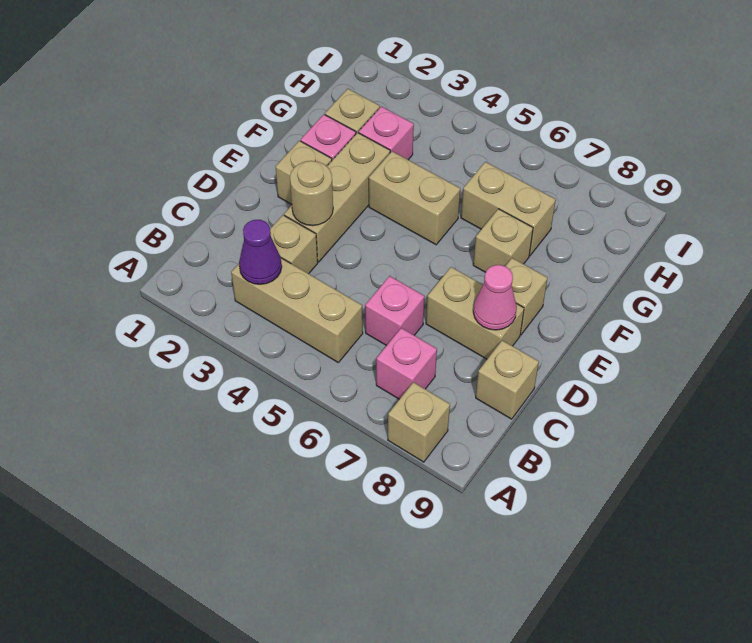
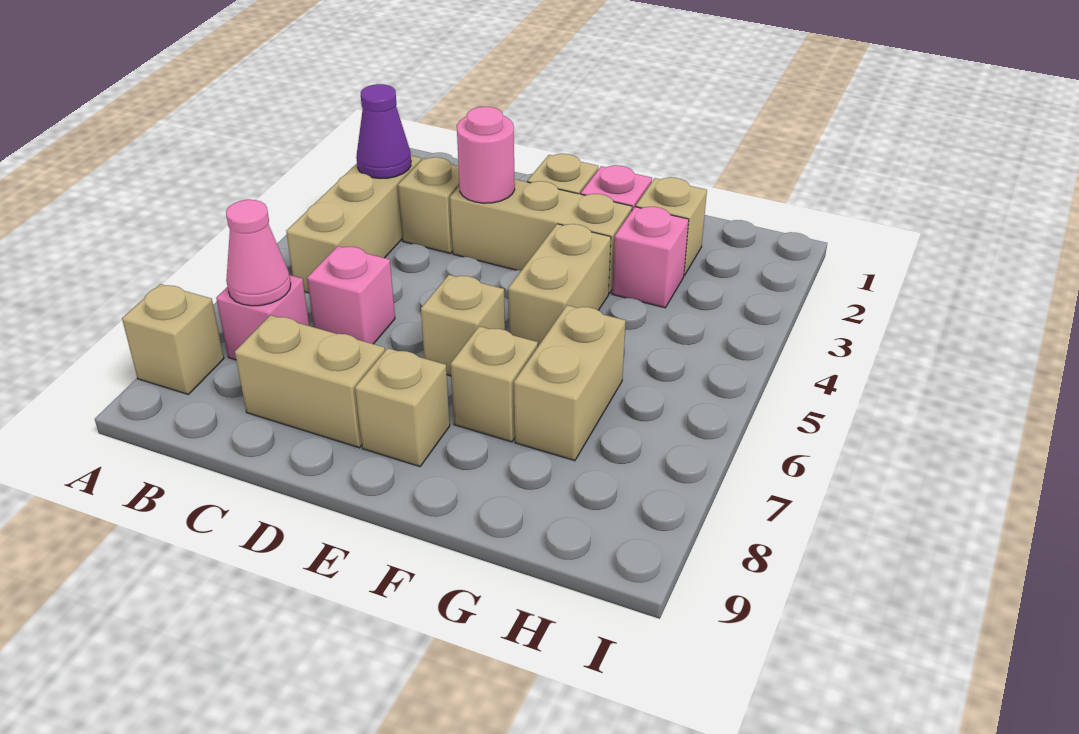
tan 1x1 brick [476,340,539,419] -> tan 1x1 brick moved to [421,275,505,376]
tan 1x1 round brick [290,161,333,226] -> pink 1x1 round brick [457,107,515,203]
tan 1x2 brick [426,267,524,359] -> tan 1x2 brick turned to [235,315,385,448]
pink 1x1 cone [473,265,517,330] -> pink 1x1 cone moved to [226,200,291,306]

